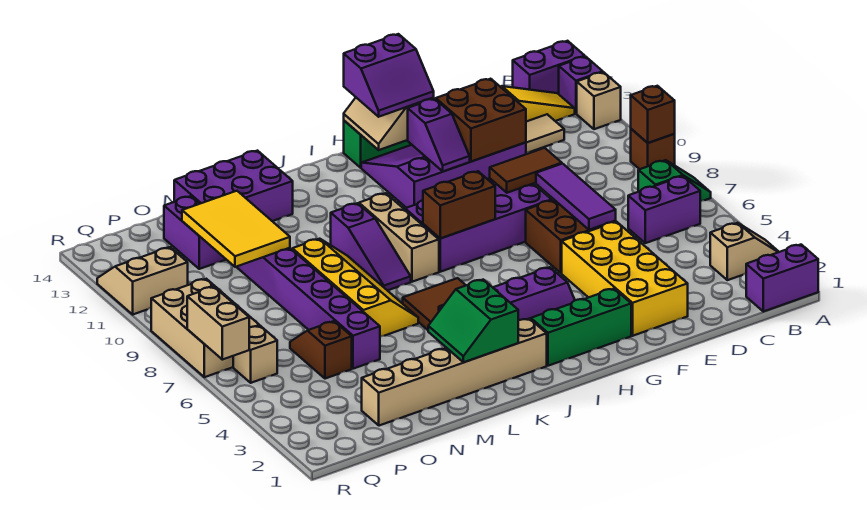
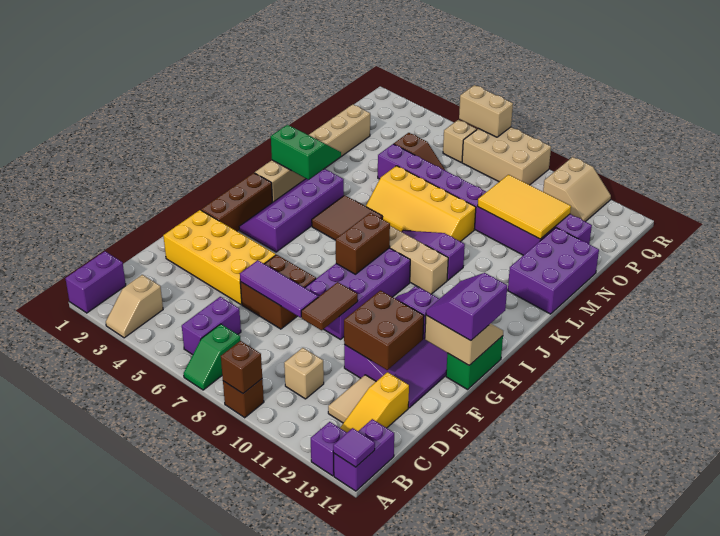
tan 1x1 brick [577,72,621,129] -> tan 1x1 brick moved to [284,348,324,399]
none -> purple 1x1 tile [333,428,375,467]
green 1x3 brick [531,289,631,366] -> brown 1x3 brick [201,173,272,231]

